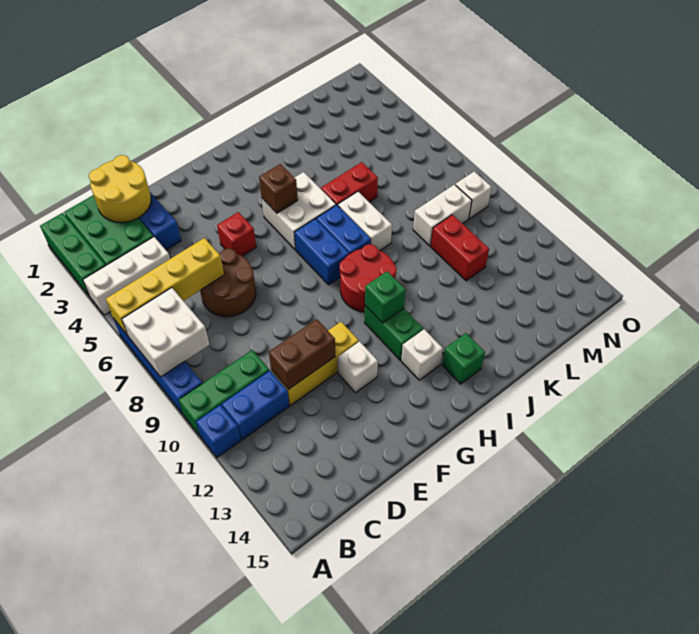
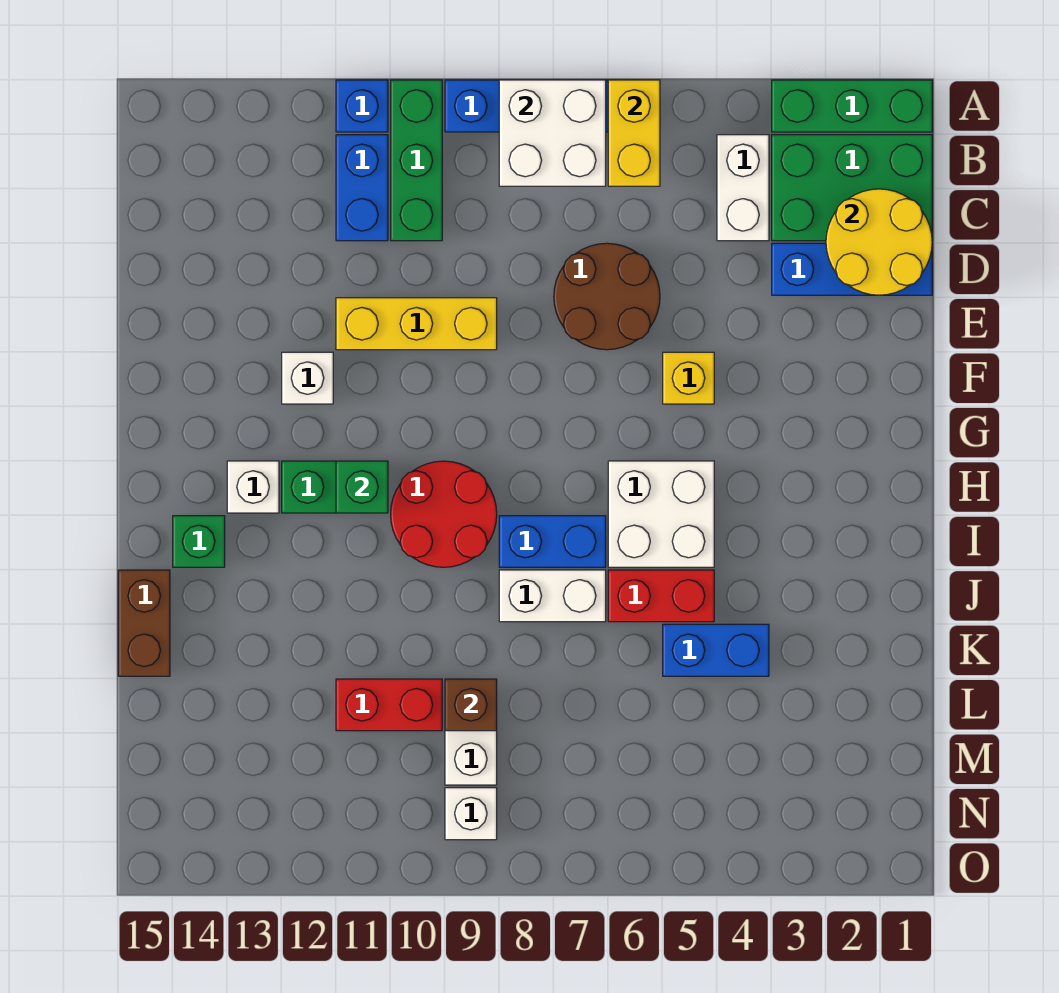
white 1x3 brick [83,237,170,315] -> white 1x2 brick [717,135,769,241]
yellow 1x4 brick [106,238,224,336] -> yellow 1x2 brick [608,80,660,186]
yellow 1x3 brick [271,322,359,405] -> yellow 1x3 brick turned to [336,298,497,350]
brown 1x2 brick [269,319,335,389] -> brown 1x2 brick moved to [118,570,170,676]
red 1x1 brick [217,212,256,256] -> yellow 1x1 brick [663,352,714,404]
brown 1x1 brick [259,164,298,213] -> brown 1x1 brick moved to [445,679,497,731]
blue 1x2 brick [294,219,349,285] -> blue 1x2 brick moved to [663,624,769,676]
red 1x2 brick [321,162,378,205] -> red 1x2 brick turned to [608,570,714,622]

